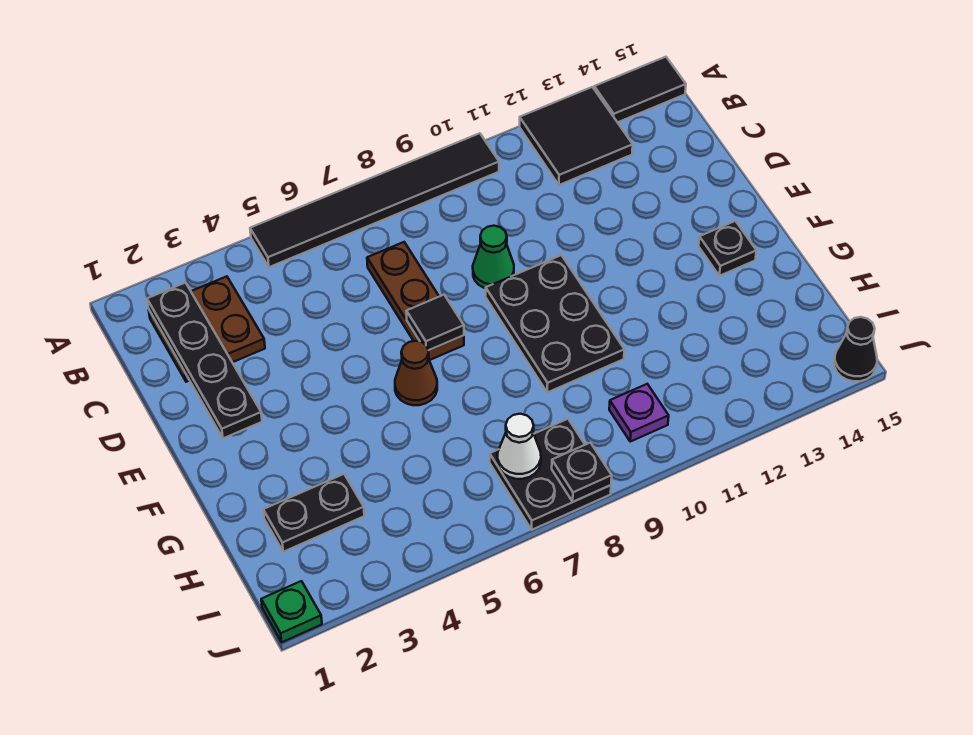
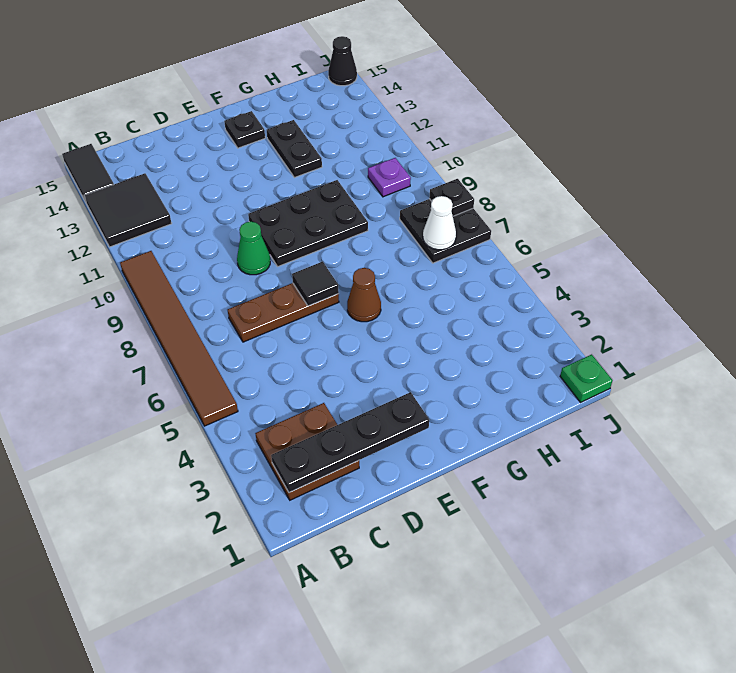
black 1x6 tile [250,133,499,267] -> brown 1x6 tile [120,251,238,426]
black 1x2 plate [263,474,364,552] -> black 1x2 plate moved to [267,120,322,178]

